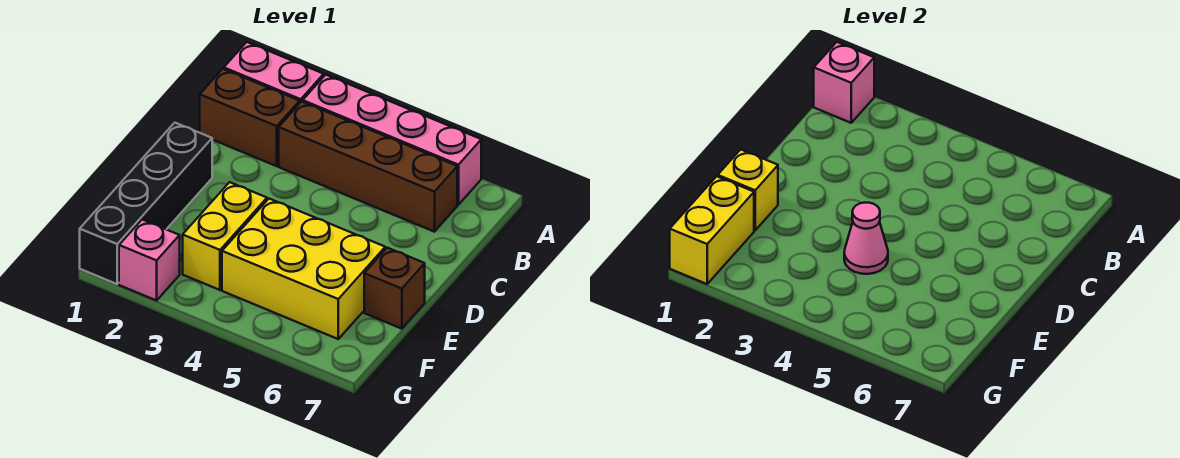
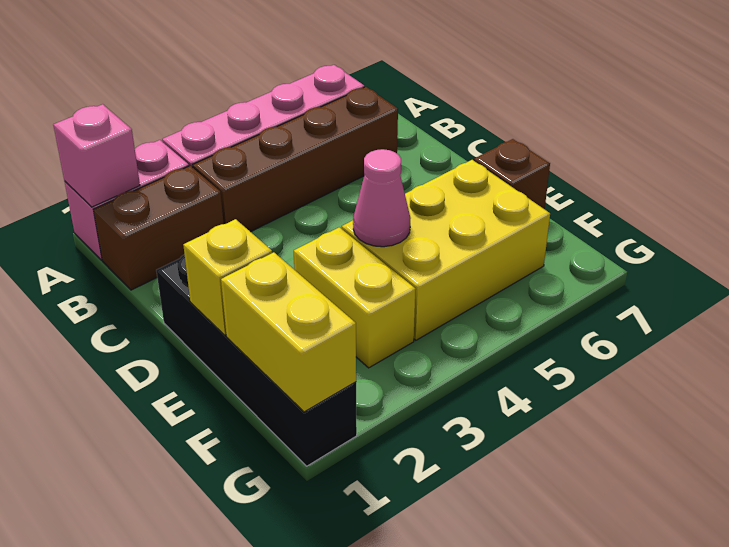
pink 1x1 brick [119,220,180,301] -> none

